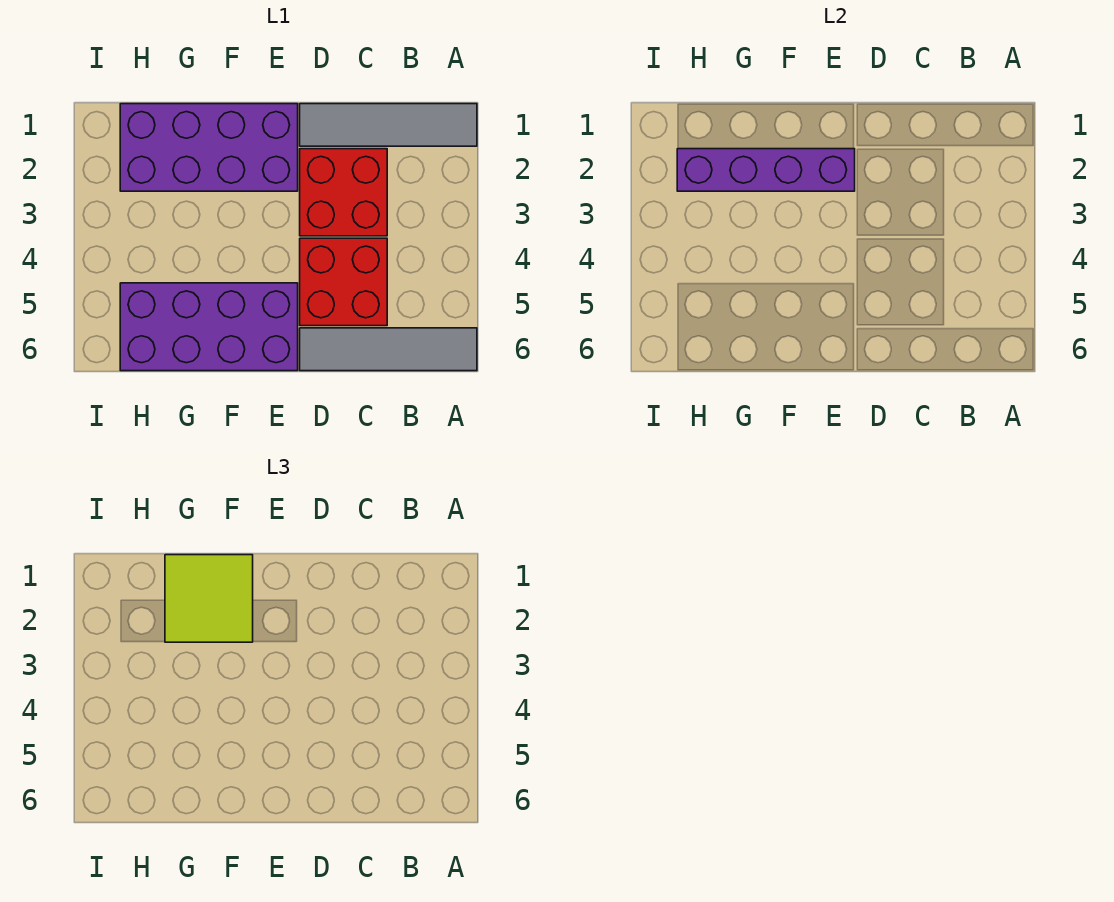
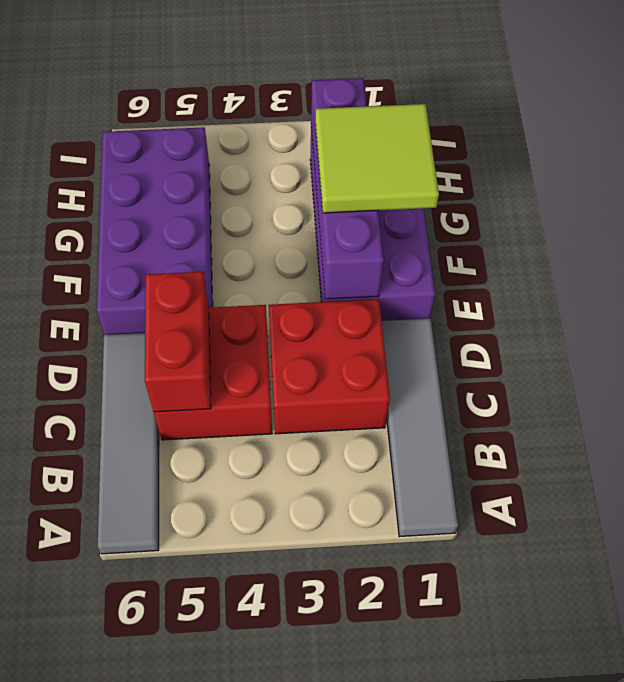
none -> red 1x2 brick [145,272,211,412]

